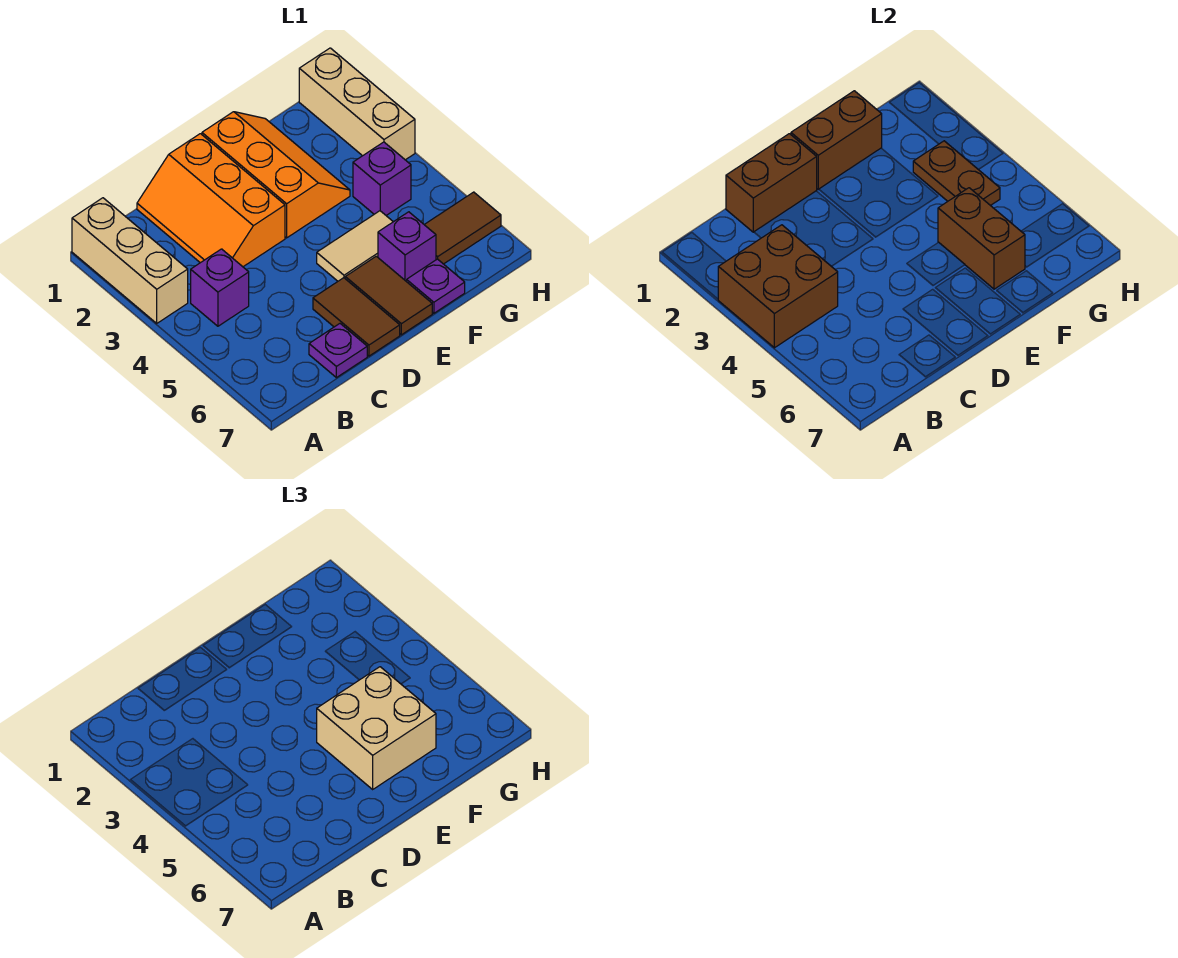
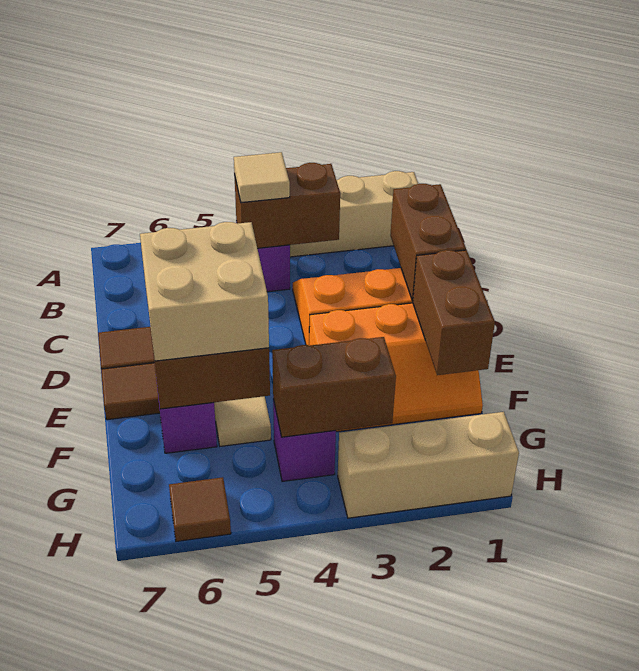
brown 2x2 brick [718,225,838,348] -> brown 1x2 brick [234,163,340,248]
none -> tan 1x1 tile [234,152,290,203]
purple 1x1 plate [309,324,367,378] -> none
purple 1x1 plate [407,259,465,313] -> none
brown 1x2 plate [913,141,1000,206] -> brown 1x2 brick [272,337,396,437]
brown 1x2 tile [424,192,501,264] -> brown 1x1 tile [169,477,231,541]

